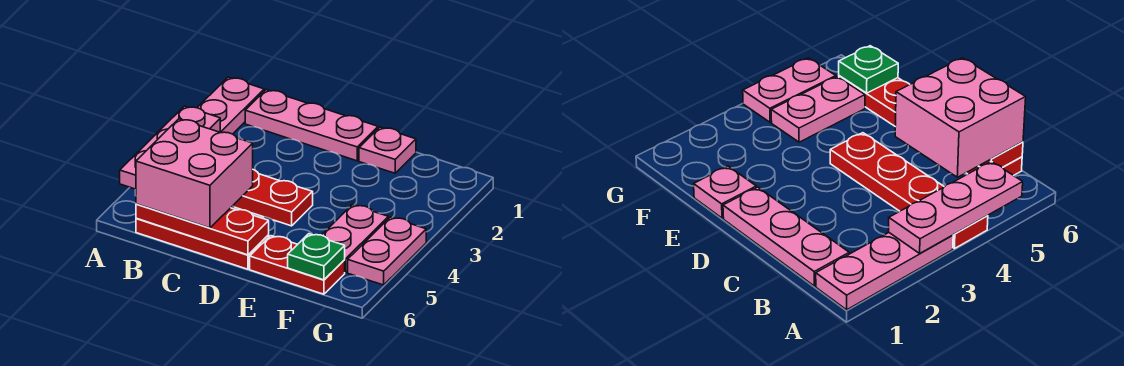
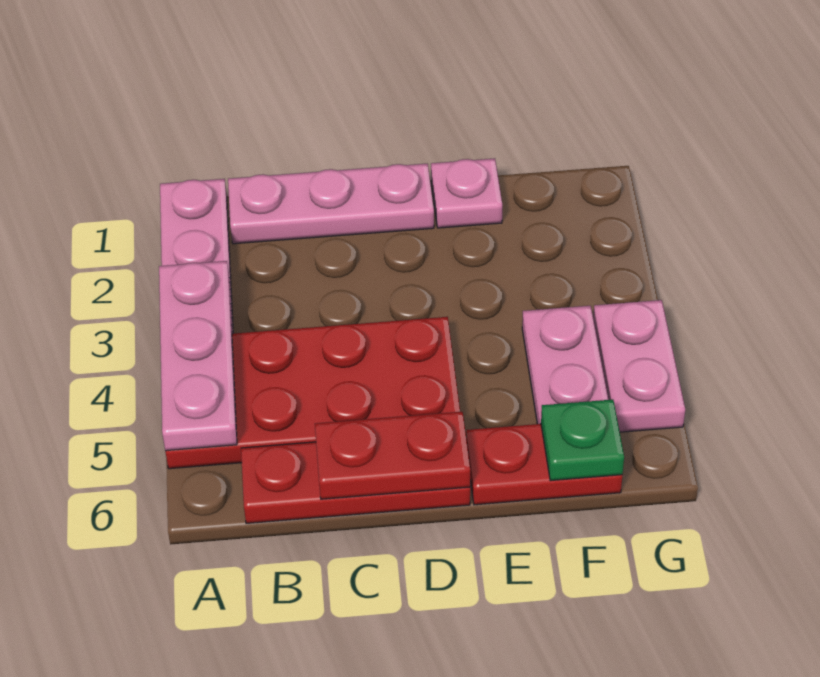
red 1x4 plate [233,170,313,226] -> red 2x4 plate [165,317,460,469]
pink 2x2 brick [136,119,253,228] -> none
red 1x3 plate [136,204,269,255] -> red 1x2 plate [315,412,470,499]

